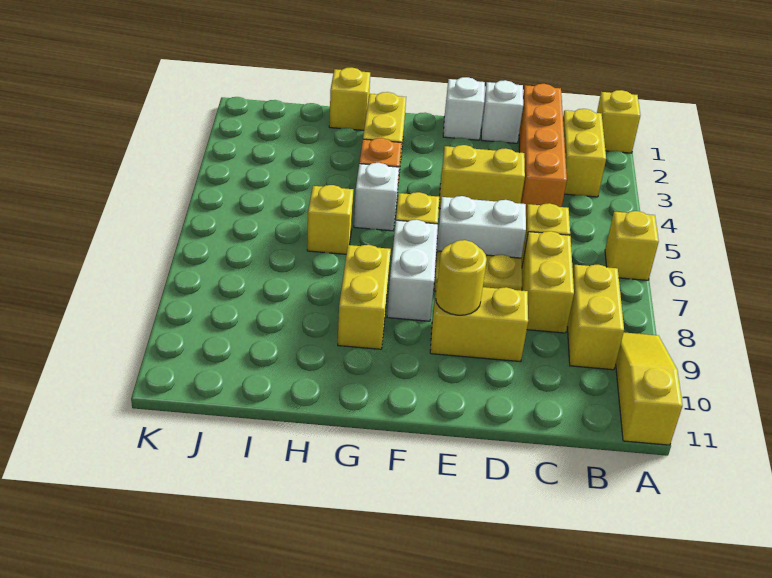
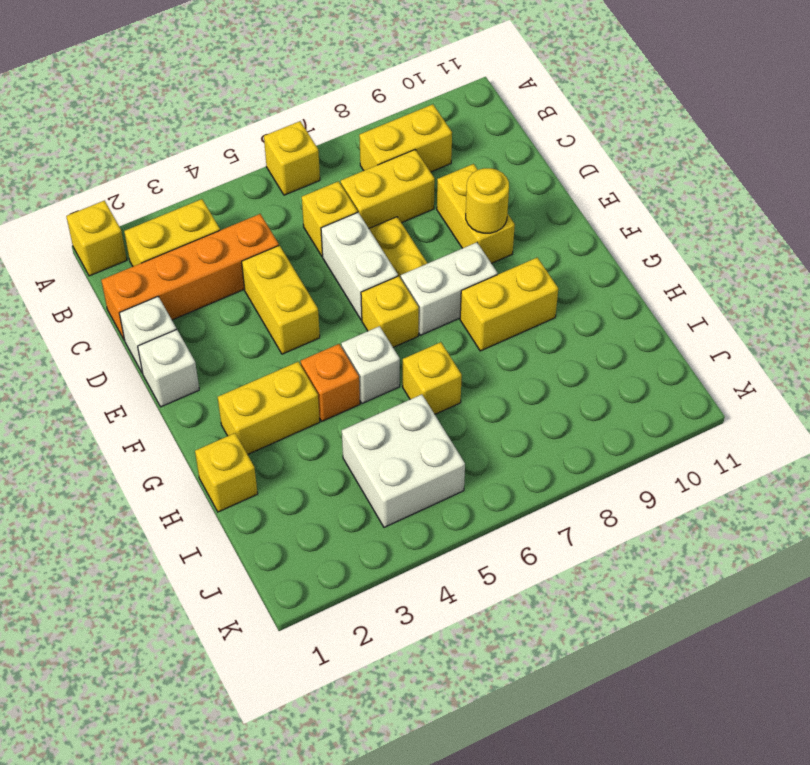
yellow 1x3 slope [616,332,683,445] -> none
none -> white 2x2 brick [342,395,465,527]

